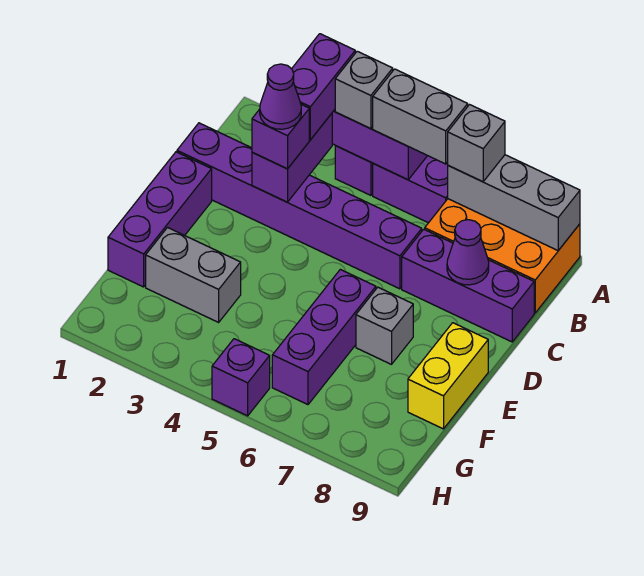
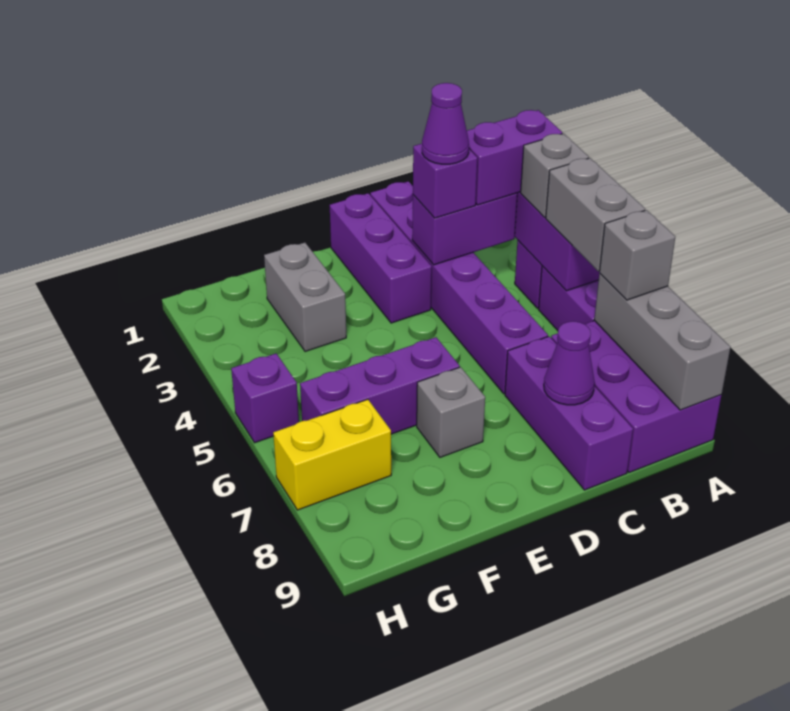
orange 2x3 brick [425,199,580,313] -> purple 2x3 brick [551,321,721,473]
purple 1x3 brick [108,152,212,287] -> purple 1x3 brick turned to [330,193,432,323]
yellow 1x2 brick [408,323,488,429] -> yellow 1x2 brick moved to [273,399,391,510]

